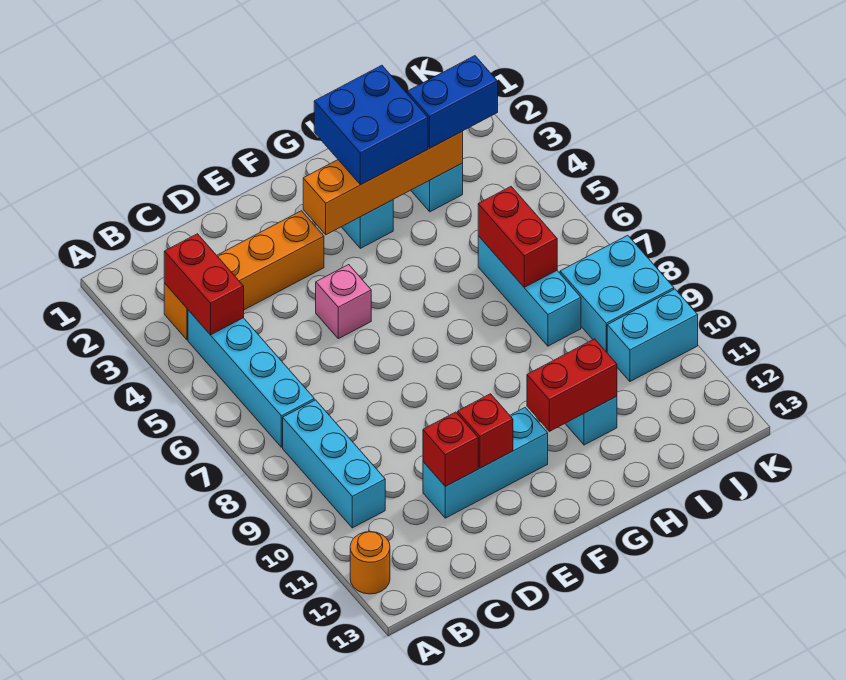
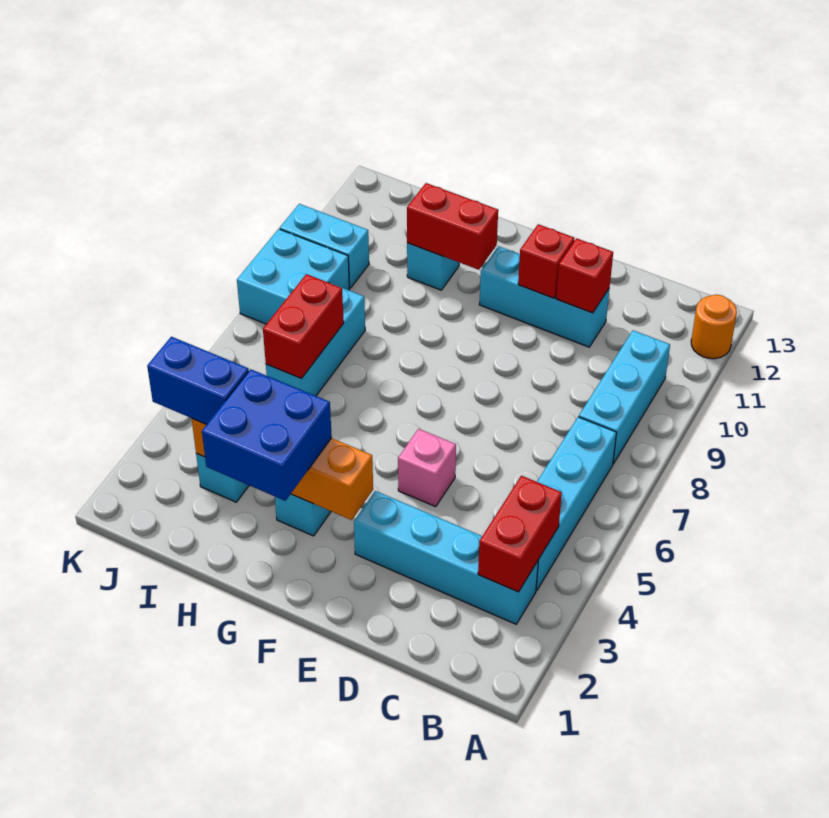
orange 1x4 brick [164,211,324,340] -> cyan 1x4 brick [354,491,538,624]

